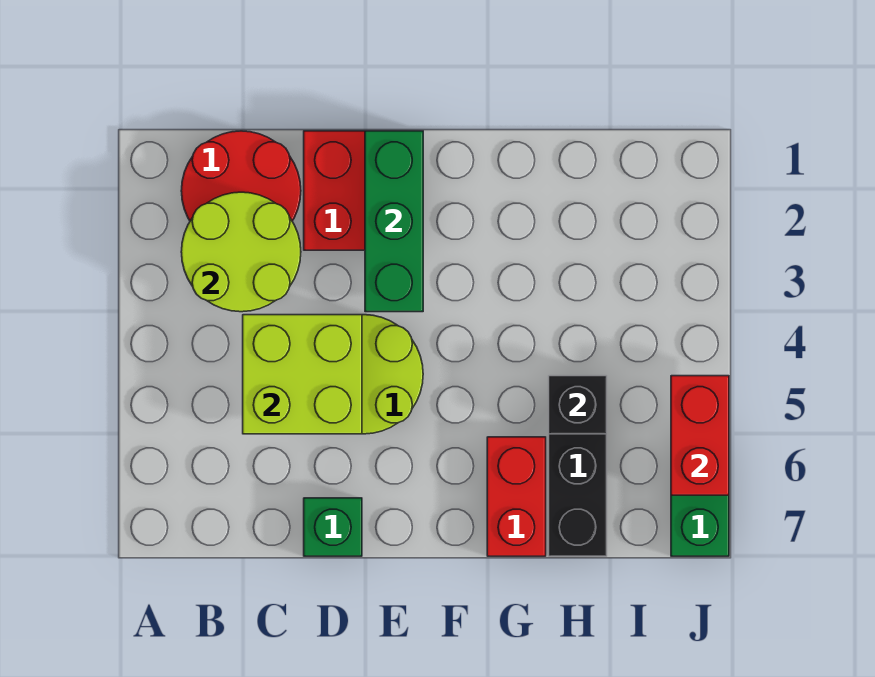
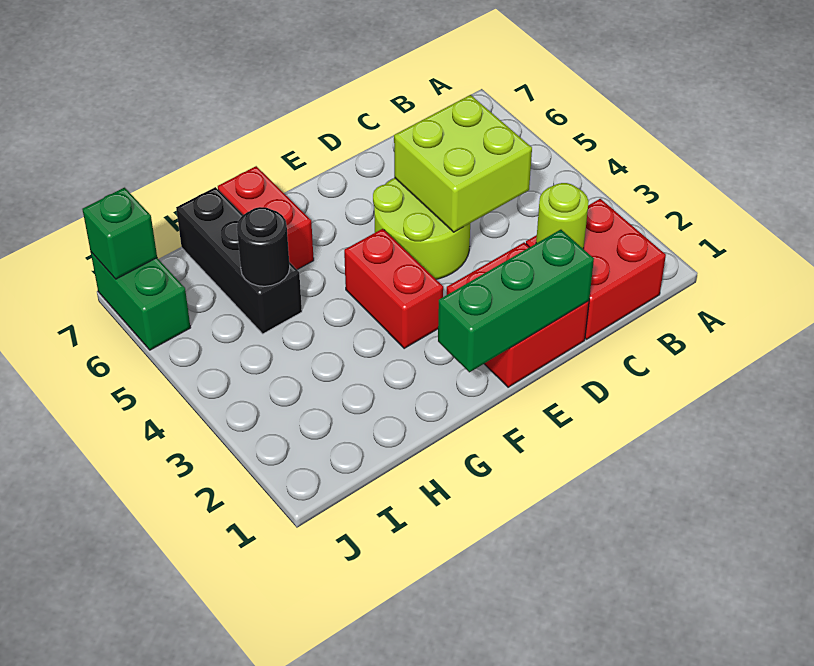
red 2x2 round brick [181,131,301,221] -> red 2x2 brick [526,199,666,339]
lime 2x2 round brick [181,192,301,312] -> lime 1x1 round brick [536,183,589,249]
green 1x1 brick [304,498,362,556] -> green 1x1 brick moved to [82,188,157,279]
green 1x3 brick [365,131,423,312] -> green 1x3 brick turned to [438,230,594,372]
black 1x1 brick [549,376,607,434] -> black 1x1 round brick [237,207,290,286]
red 1x2 brick [671,376,729,495] -> red 1x2 brick moved to [344,229,443,348]

